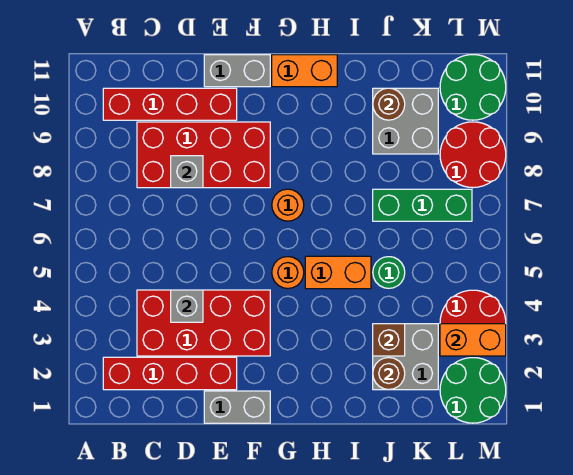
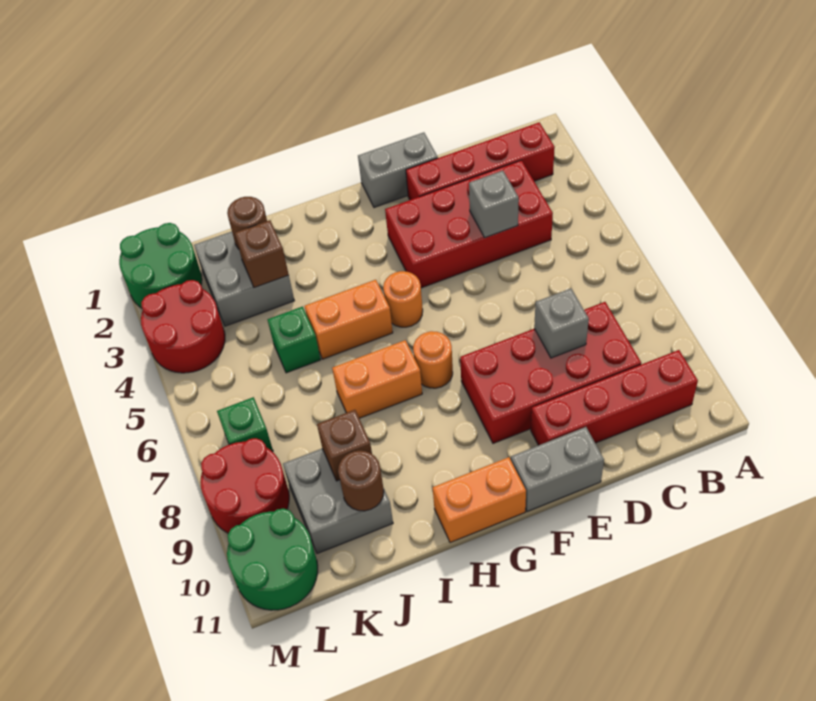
green 1x1 round brick [373,257,405,288] -> green 1x1 brick [268,307,321,373]
green 1x3 brick [373,189,472,221] -> green 1x1 brick [217,397,273,452]
none -> brown 1x1 brick [317,410,372,481]
orange 1x2 brick [440,324,506,356] -> orange 1x2 brick moved to [332,340,422,418]

